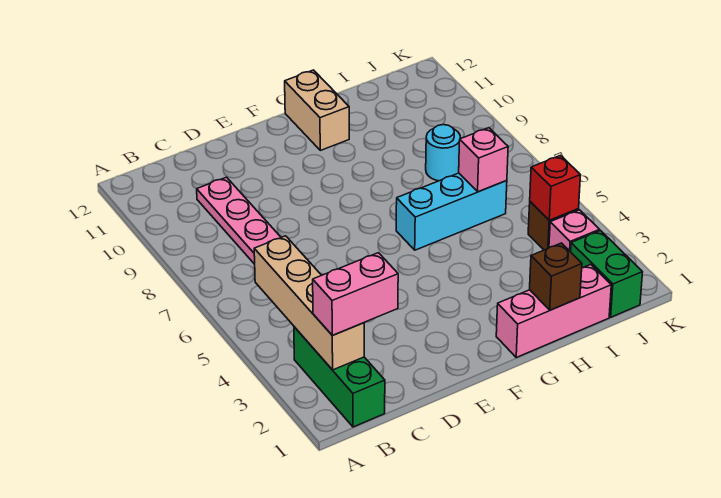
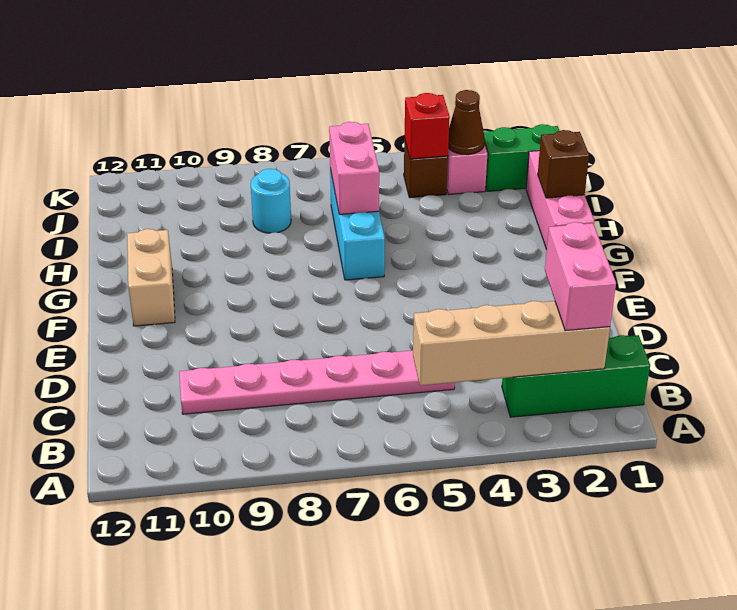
tan 1x2 brick [285,70,349,150] -> tan 1x2 brick turned to [127,229,175,326]
pink 1x1 brick [459,128,508,192] -> pink 1x2 brick [329,122,379,214]
none -> brown 1x1 cone [448,90,485,155]

